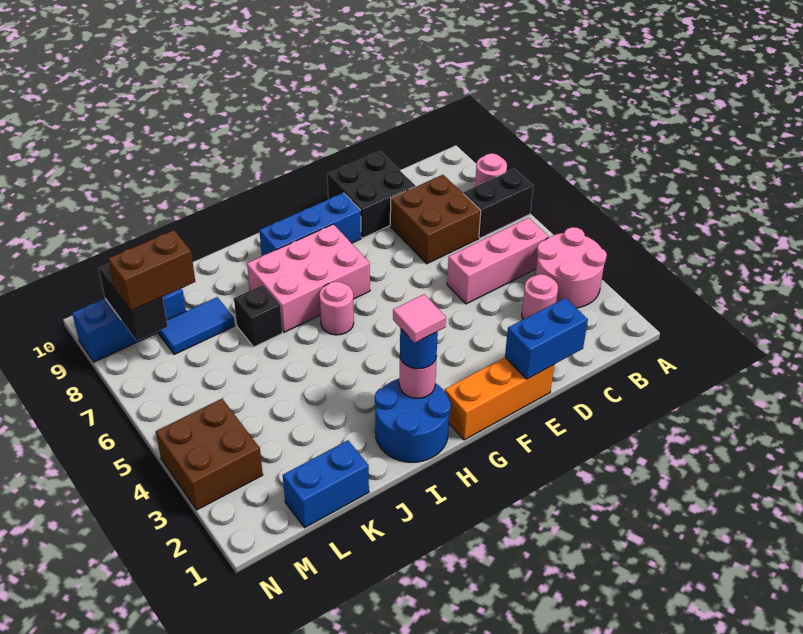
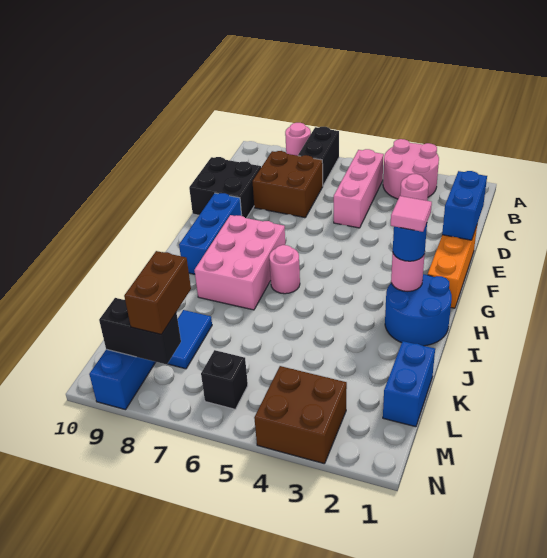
black 1x1 brick [234,285,282,347] -> black 1x1 brick moved to [201,350,248,409]

